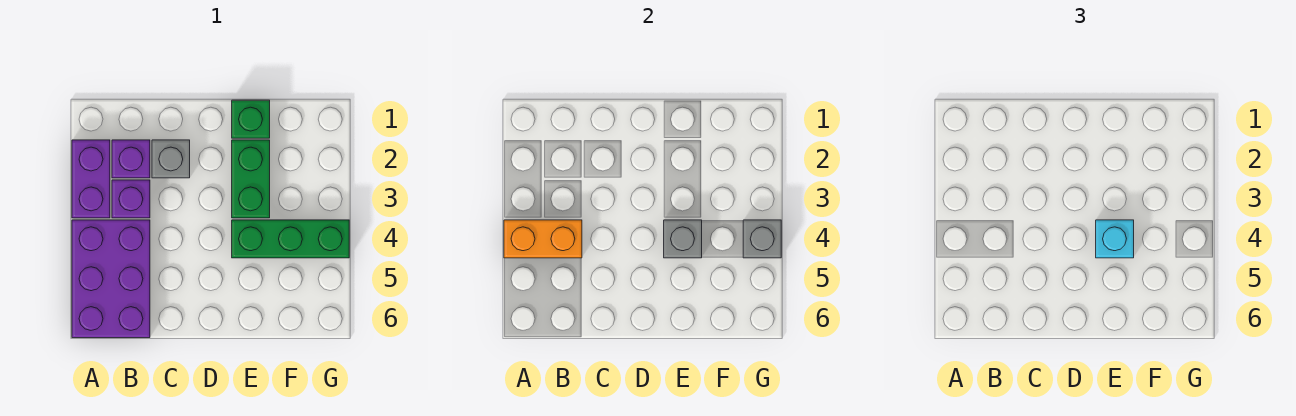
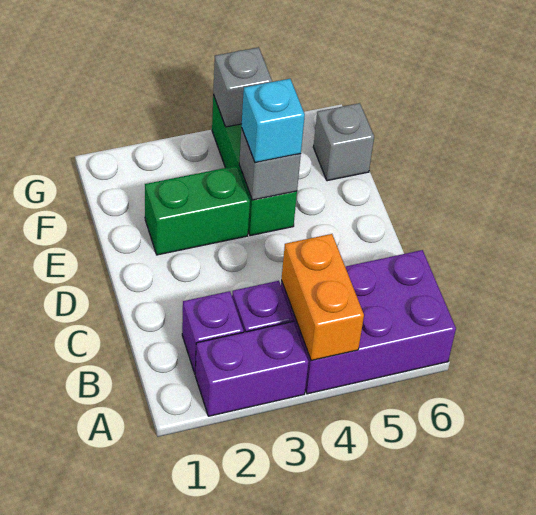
grey 1x1 brick [152,140,190,178] -> grey 1x1 brick moved to [313,103,374,181]
green 1x1 brick [232,100,270,138] -> none

